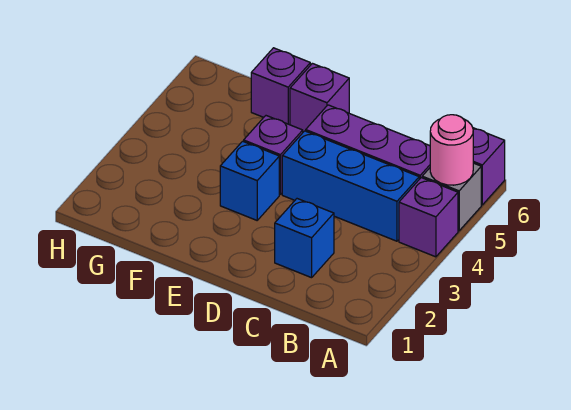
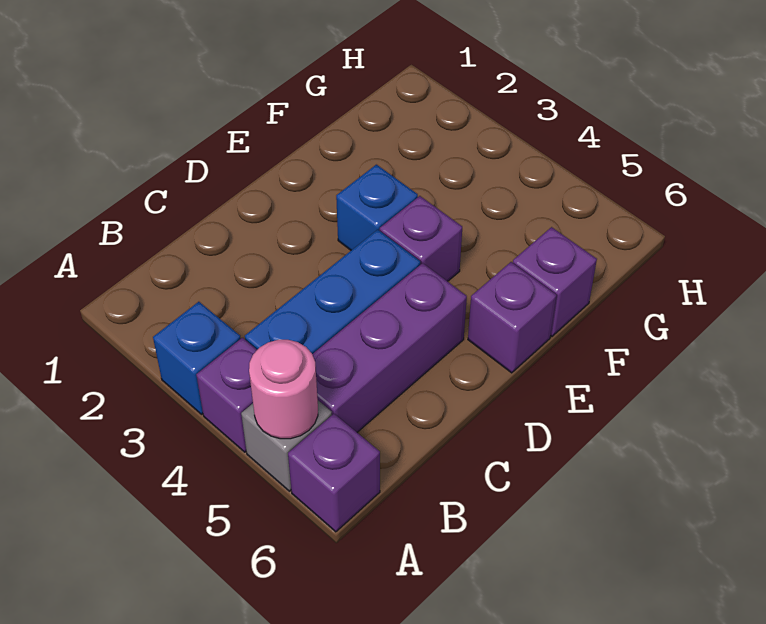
blue 1x1 brick [275,199,334,278] -> blue 1x1 brick moved to [153,302,241,414]

